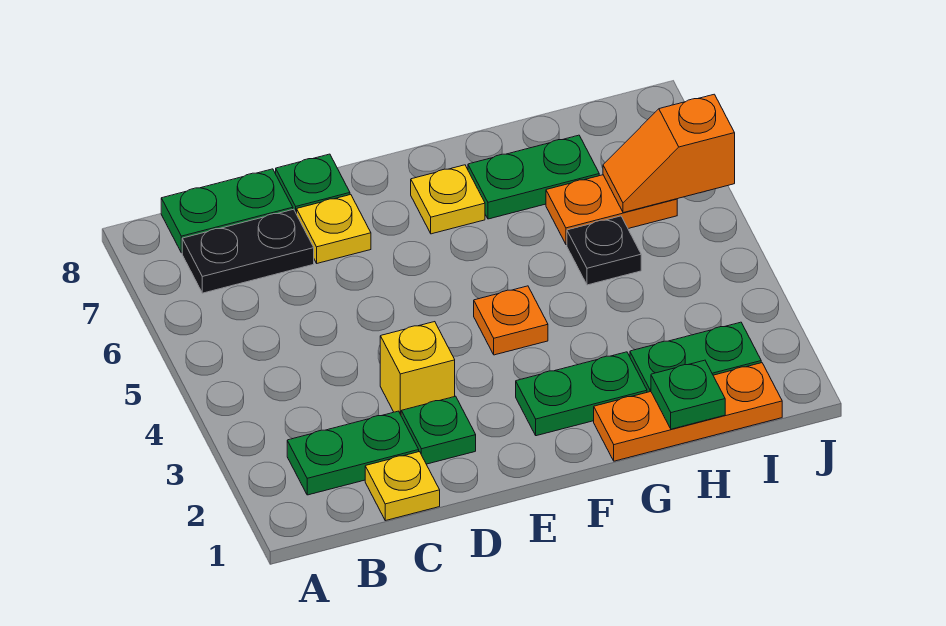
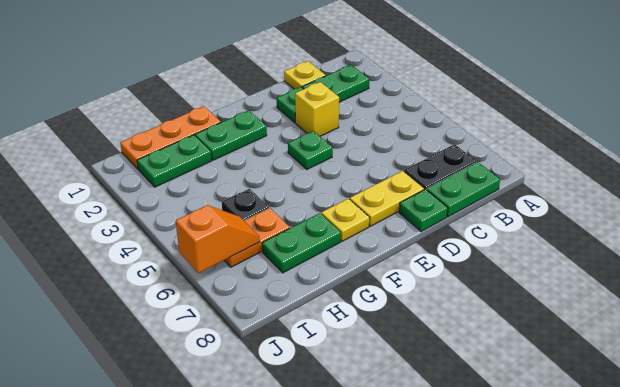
yellow 1x1 plate [297,195,371,263] -> yellow 1x2 plate [350,171,424,226]
orange 1x1 plate [474,286,548,355] -> none
green 1x1 plate [651,360,725,429] -> green 1x1 plate moved to [288,131,333,169]

